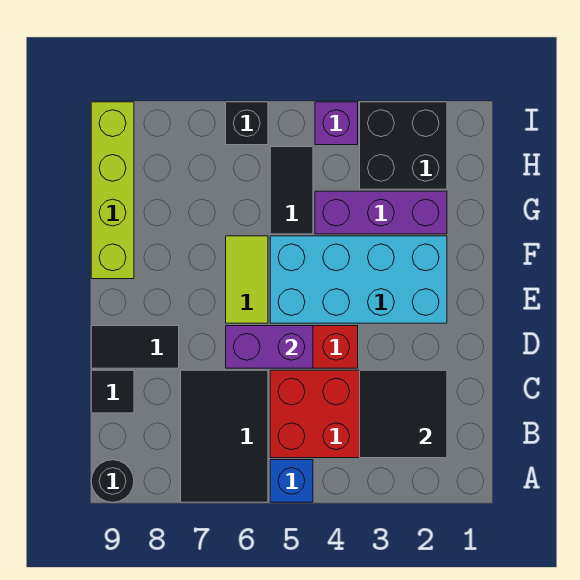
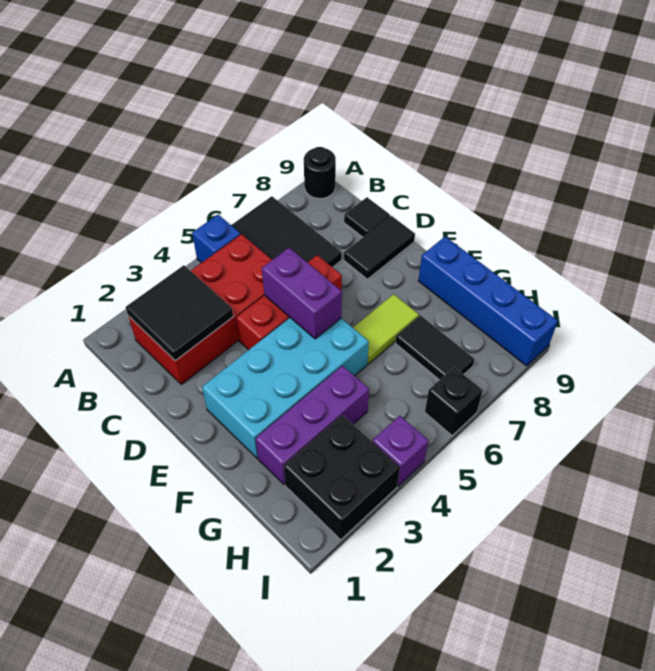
purple 1x2 brick [226,326,313,368] -> purple 1x2 brick turned to [262,248,342,339]
lime 1x2 tile [226,236,268,323] -> lime 1x2 tile turned to [353,294,419,364]
lime 1x4 brick [91,102,134,279] -> blue 1x4 brick [418,237,558,366]
black 1x2 tile [270,147,313,234] -> black 1x2 tile moved to [395,315,474,380]

